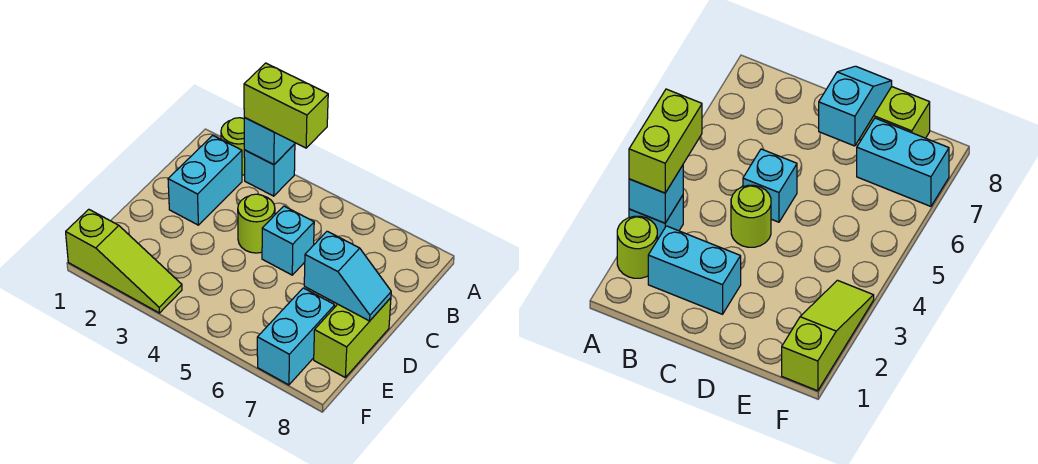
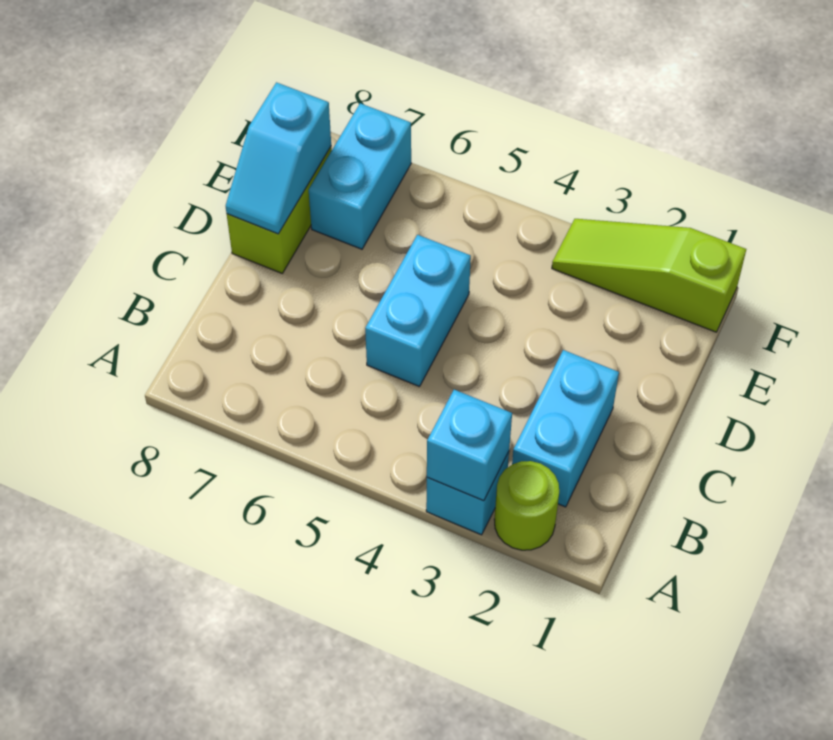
lime 1x2 brick [244,63,328,148] -> none
lime 1x1 round brick [238,194,275,253] -> none
cyan 1x1 brick [262,206,314,275] -> cyan 1x2 brick [365,235,471,387]
cyan 1x2 slope [304,231,391,321] -> cyan 1x2 slope turned to [226,82,331,234]

